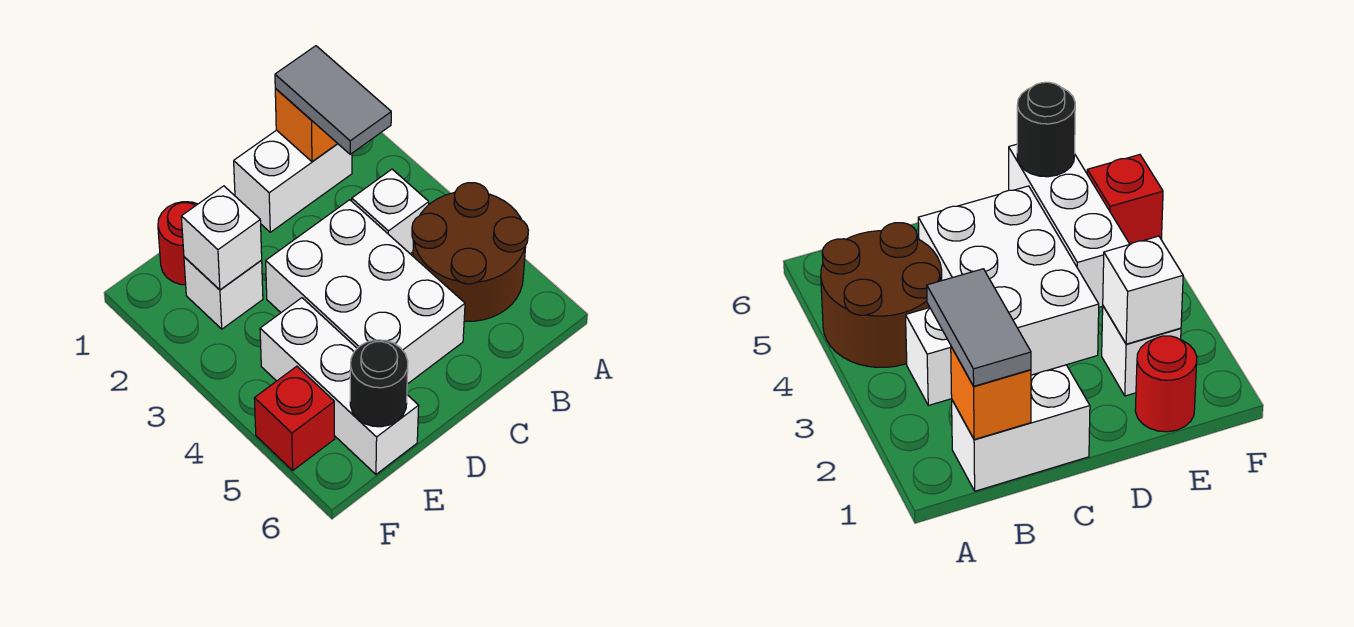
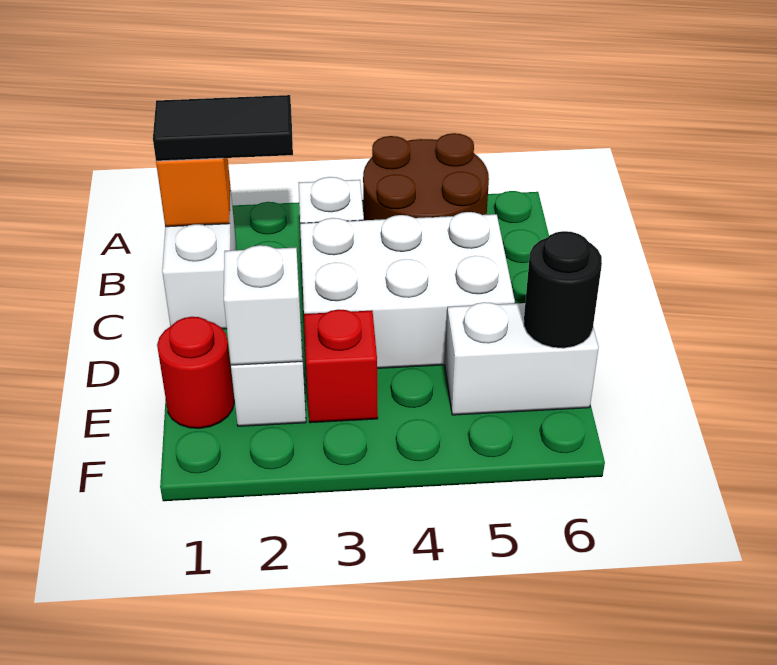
grey 1x2 tile [275,46,391,154] -> black 1x2 tile [153,95,293,161]
white 1x3 brick [260,298,419,474] -> white 1x2 brick [445,302,599,415]
red 1x1 brick [254,366,335,470] -> red 1x1 brick moved to [304,309,378,423]

